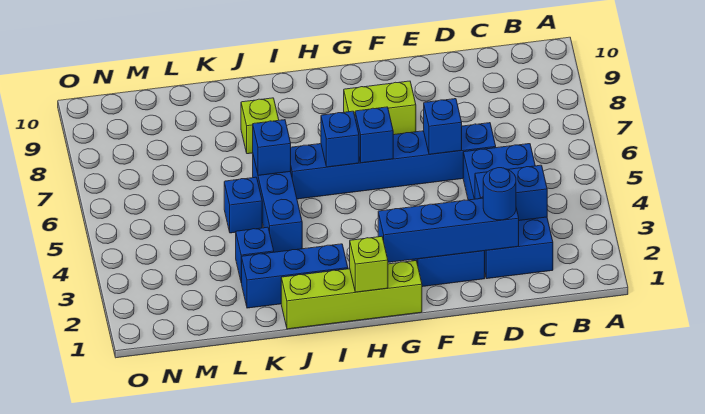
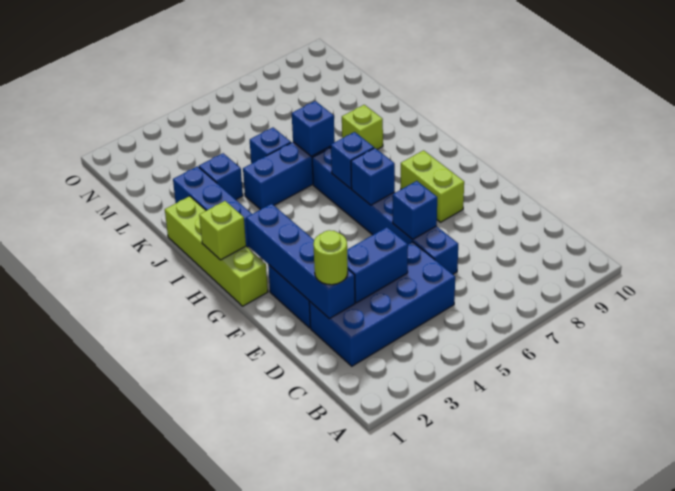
blue 1x2 brick [475,165,547,221] -> blue 1x2 brick turned to [347,227,408,303]
blue 1x1 round brick [483,168,516,220] -> lime 1x1 round brick [313,230,348,285]

